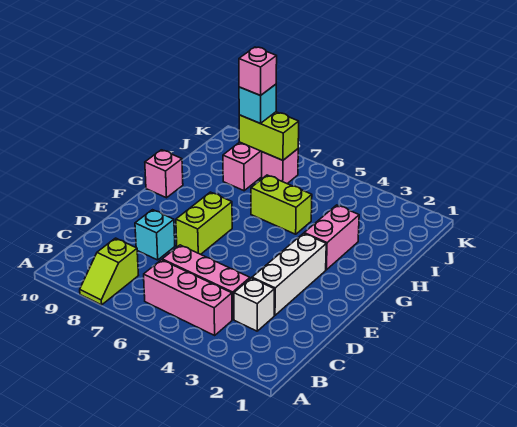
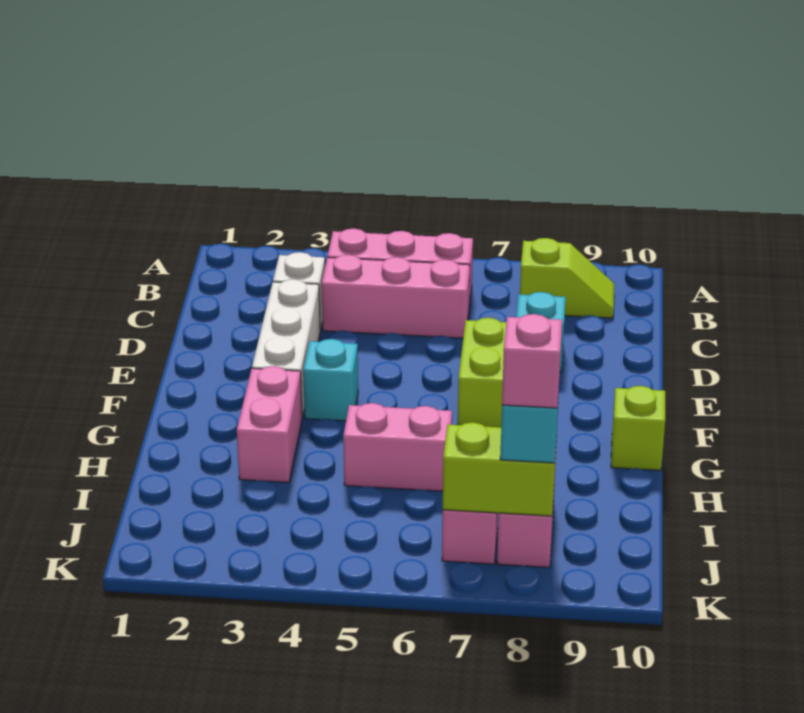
lime 1x2 slope [80,238,139,305] -> lime 1x2 slope turned to [520,238,614,318]
none -> cyan 1x1 brick [303,339,358,421]
pink 1x1 brick [145,150,183,198] -> lime 1x1 brick [611,386,665,470]
lime 1x2 brick [251,175,312,234] -> pink 1x2 brick [343,403,452,491]

